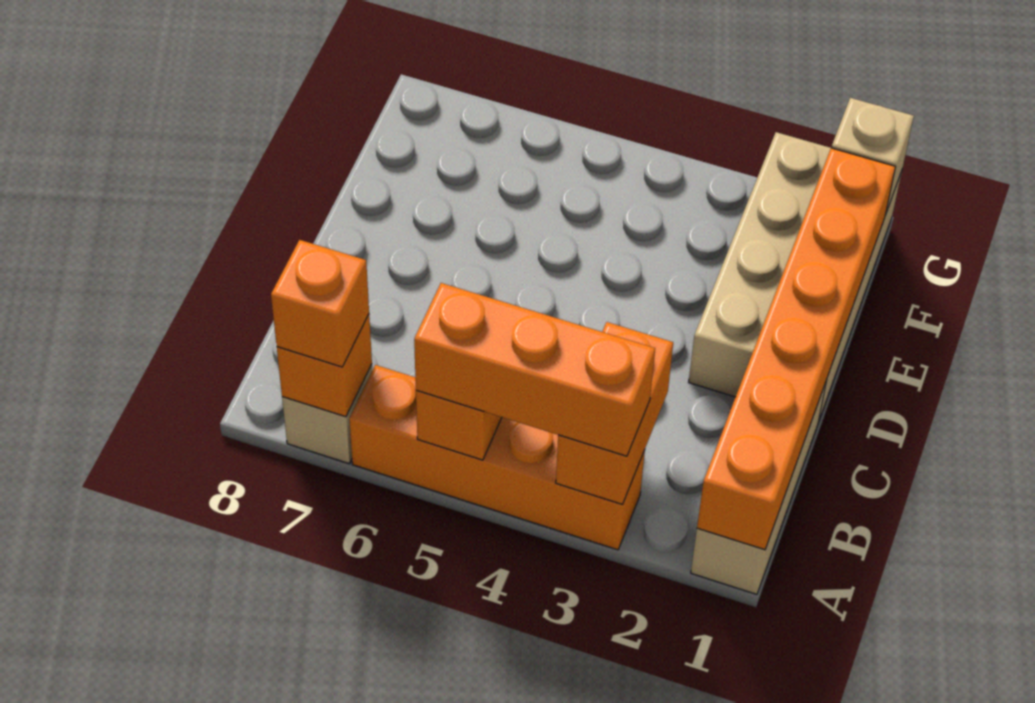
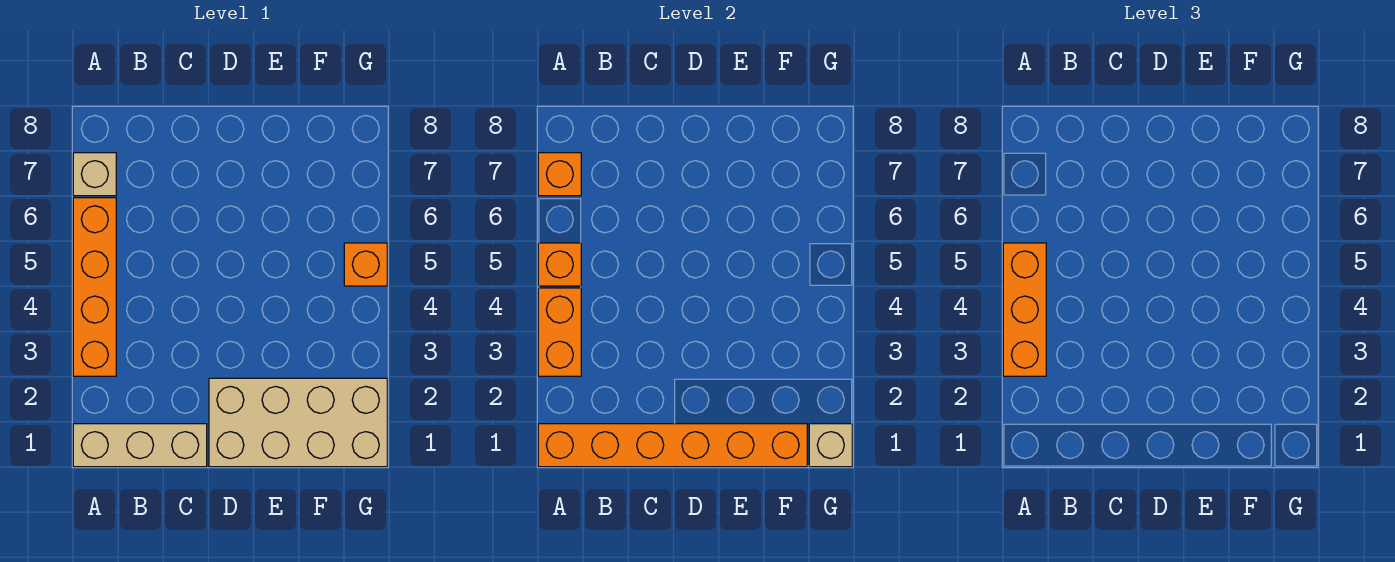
orange 1x2 brick [556,322,673,504] -> orange 1x2 brick turned to [538,288,581,376]
orange 1x1 brick [271,240,369,367] -> orange 1x1 brick moved to [344,243,387,286]

